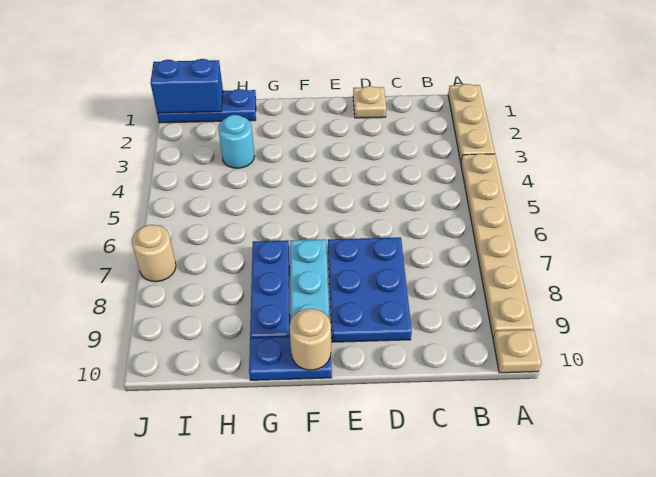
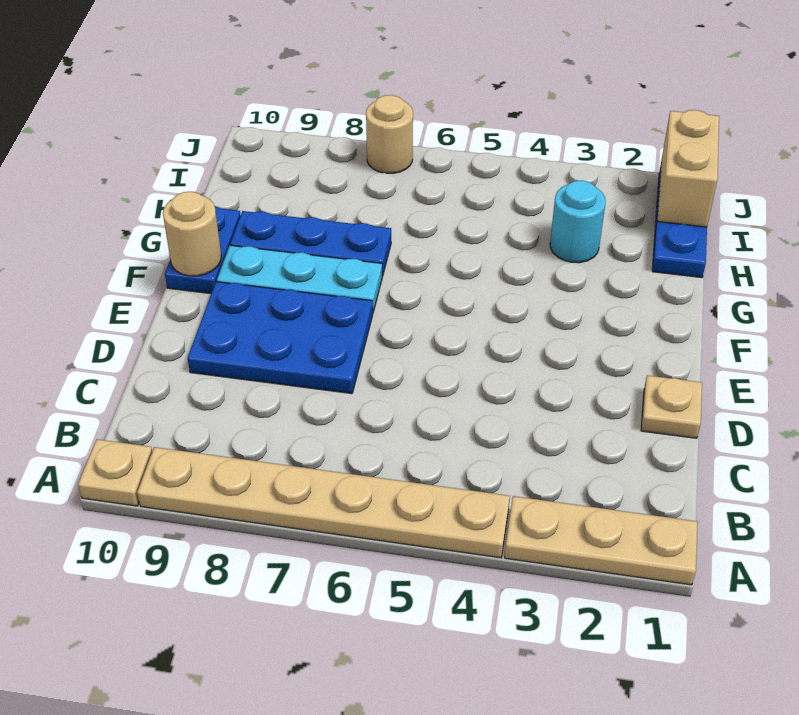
blue 1x2 brick [150,59,223,113] -> tan 1x2 brick [657,110,719,227]

